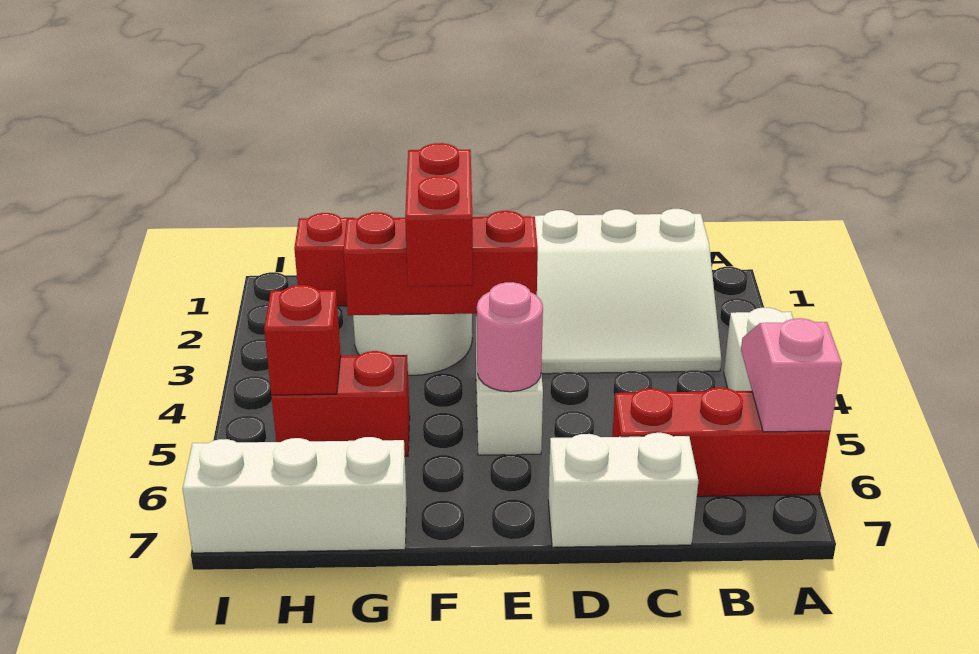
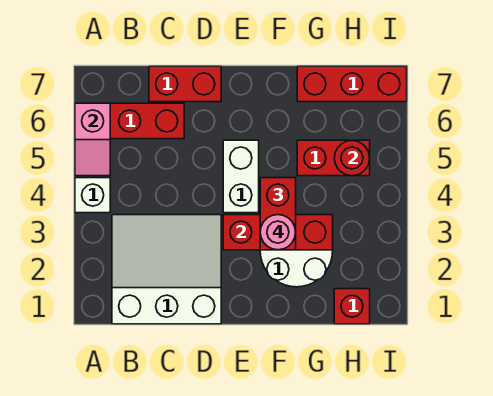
white 1x2 brick [548,433,698,547] -> red 1x2 brick [149,66,221,102]
pink 1x1 round brick [477,282,543,392] -> pink 1x1 round brick moved to [260,215,296,250]
white 1x3 brick [183,437,407,553] -> red 1x3 brick [297,66,407,102]
red 1x1 brick [264,285,341,395] -> red 1x1 round brick [334,141,370,176]

